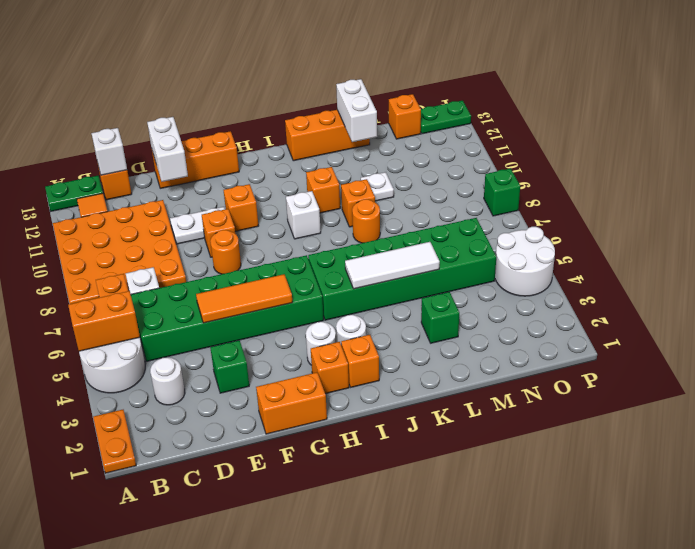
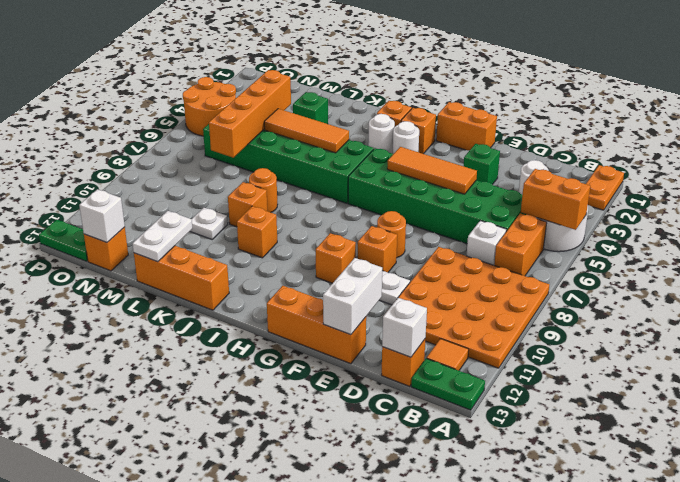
white 1x1 brick [286,191,321,239] -> white 1x1 brick moved to [79,189,125,242]
white 1x3 tile [345,242,440,289] -> orange 1x3 tile [264,109,349,153]
white 1x2 brick [336,79,377,142] -> white 1x2 plate [133,211,192,262]
none -> orange 1x4 brick [209,70,291,158]
white 2x2 round brick [495,227,555,296] -> orange 2x2 round brick [183,77,236,136]
green 1x1 brick [484,169,520,216] -> none

